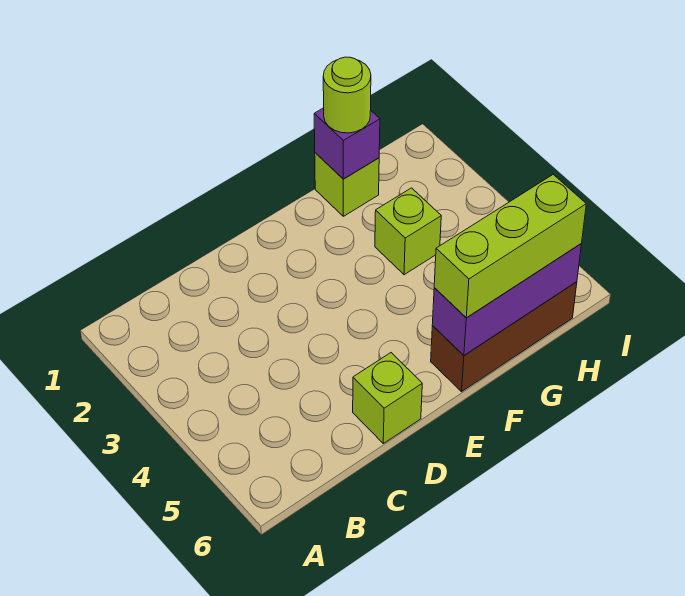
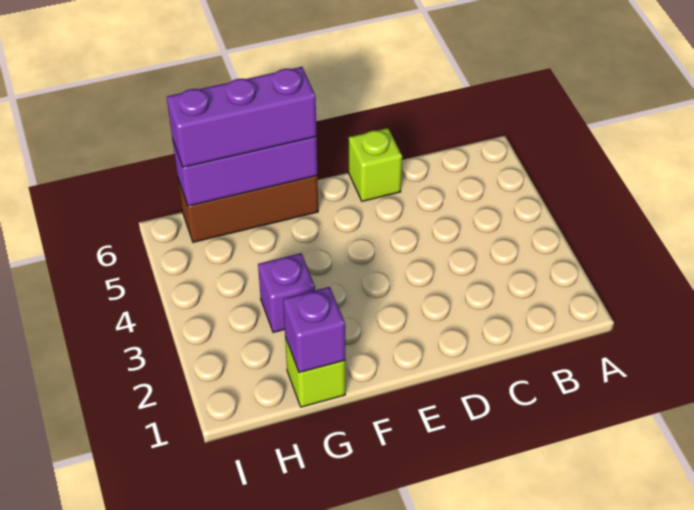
lime 1x3 brick [434,175,586,318] -> purple 1x3 brick [167,67,317,167]
lime 1x1 round brick [323,57,371,133] -> none
lime 1x1 brick [375,188,441,275] -> purple 1x1 brick [258,253,315,332]

